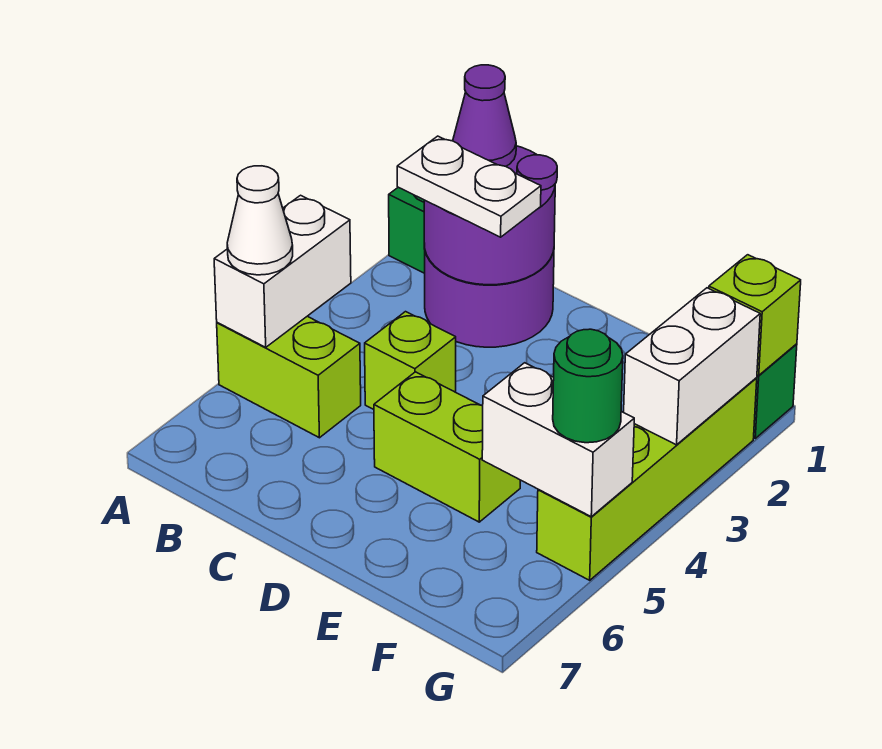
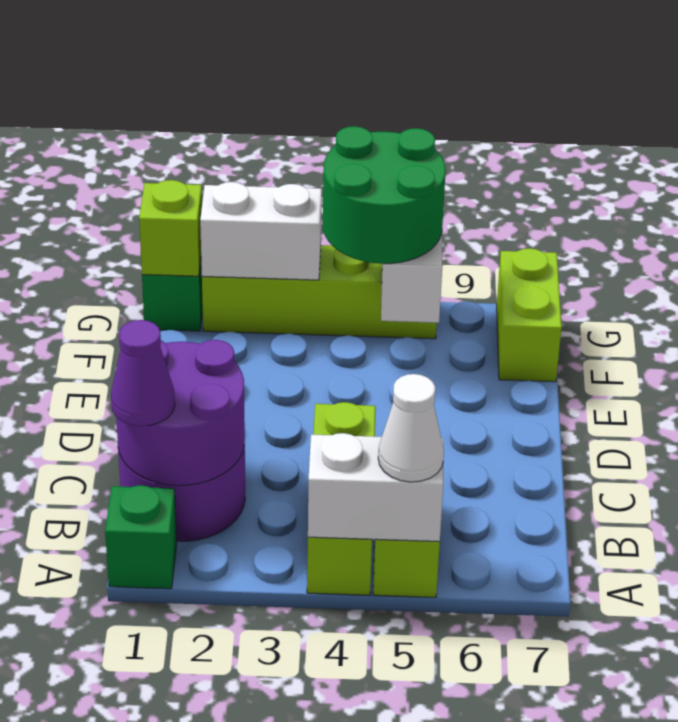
white 1x2 plate [397,136,541,237] -> none
lime 1x1 brick [365,312,456,409] -> lime 1x3 brick [307,402,376,595]
lime 1x2 brick [374,372,520,522] -> lime 1x2 brick moved to [497,248,562,382]
green 1x1 round brick [553,329,623,443] -> green 2x2 round brick [323,126,446,264]

